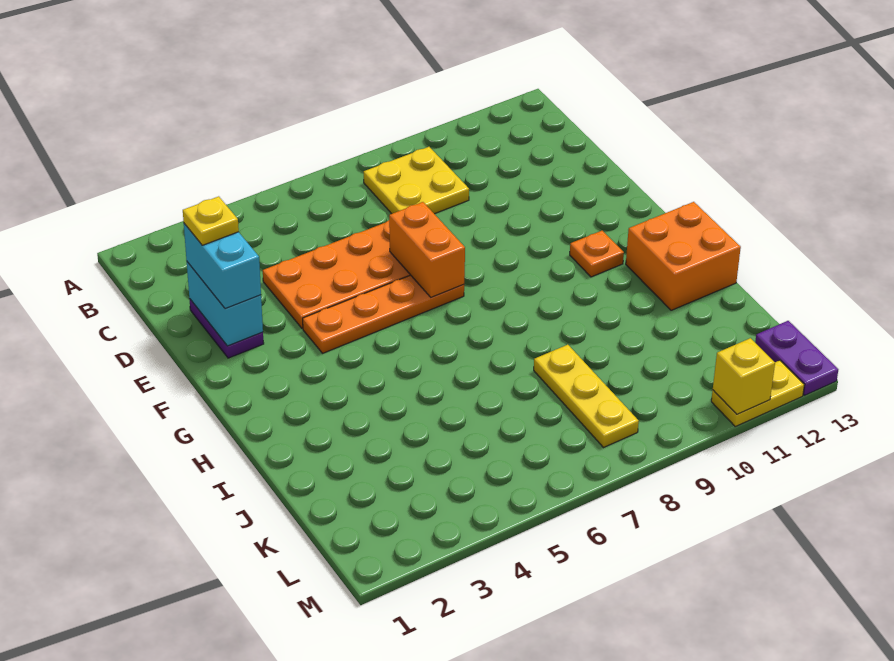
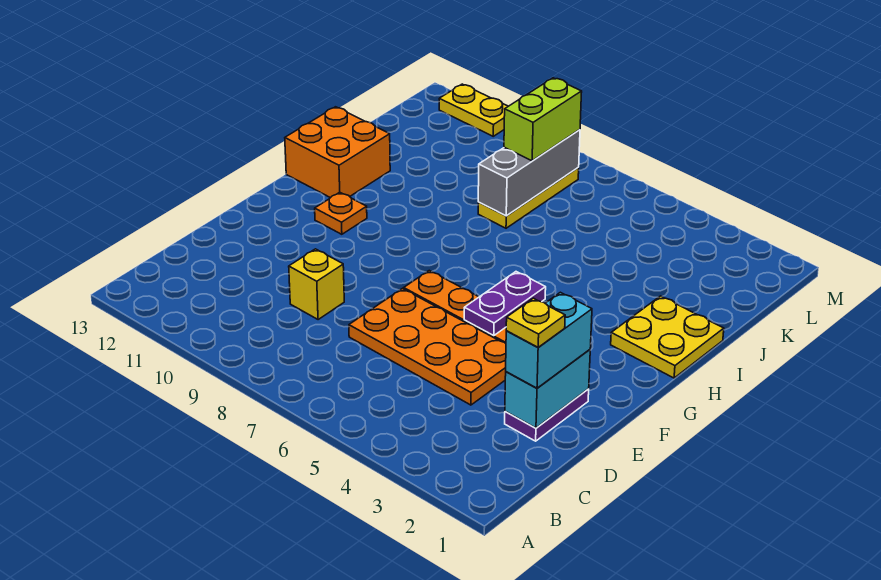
yellow 2x2 plate [364,147,469,214] -> yellow 2x2 plate moved to [611,296,724,378]
orange 1x2 brick [389,202,465,297] -> none
none -> grey 1x3 brick [478,130,580,216]
none -> lime 1x2 brick [504,78,582,161]
purple 1x2 plate [755,321,838,395] -> purple 1x2 plate moved to [464,272,546,336]
yellow 1x1 brick [713,338,775,414] -> yellow 1x1 brick moved to [289,249,344,320]

